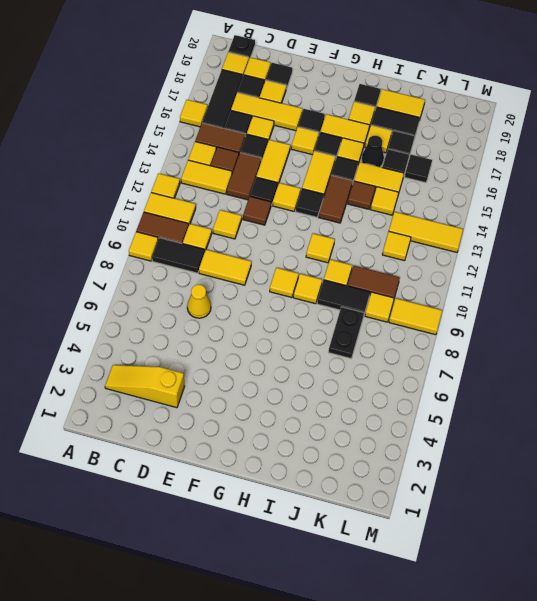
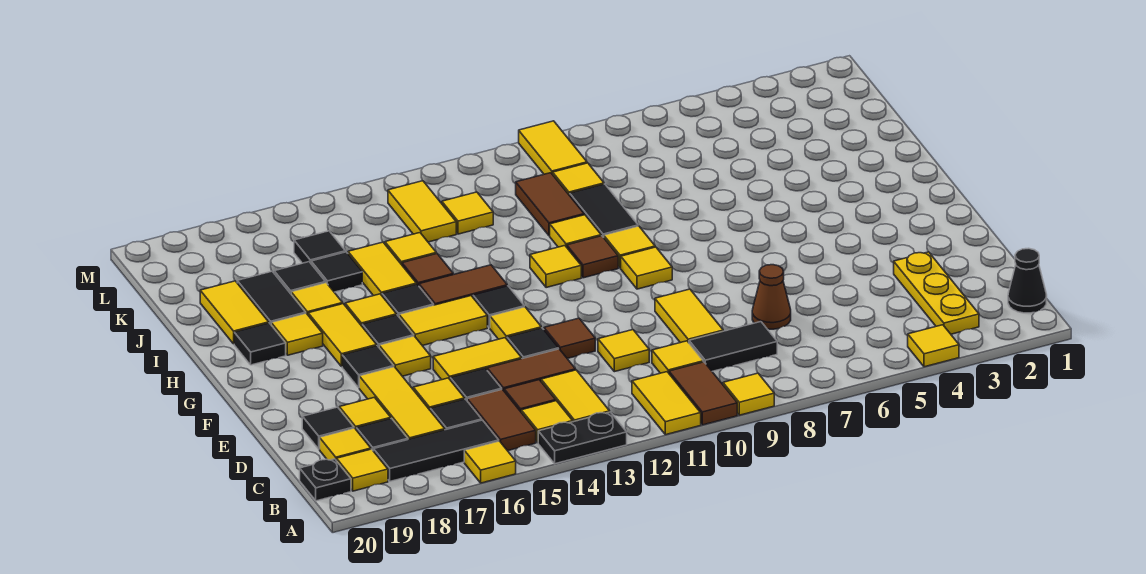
yellow 1x1 tile [151,173,180,198] -> yellow 1x1 tile moved to [908,325,959,367]
yellow 1x3 slope [105,365,184,408] -> yellow 1x3 plate [894,252,979,334]
black 1x2 tile [152,238,205,273] -> black 1x2 tile turned to [689,322,777,371]
yellow 1x1 cone [187,285,211,318] -> brown 1x1 cone [752,265,791,329]
none -> brown 1x1 tile [567,236,618,278]
black 1x1 cone [361,136,384,167] -> black 1x1 cone moved to [1008,248,1047,313]
black 1x2 plate [329,307,364,358] -> black 1x2 plate moved to [538,412,627,464]
yellow 1x3 tile [389,212,463,252] -> yellow 1x2 tile [388,181,456,242]

